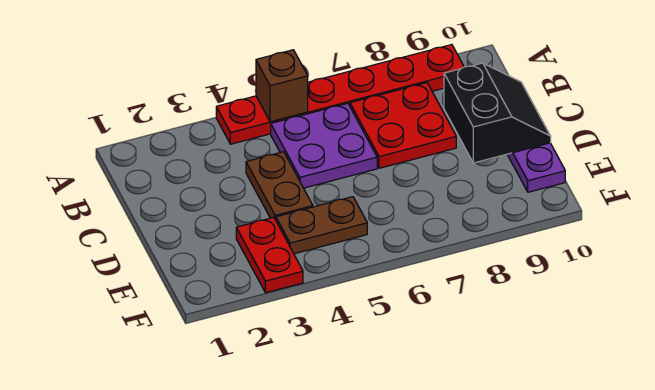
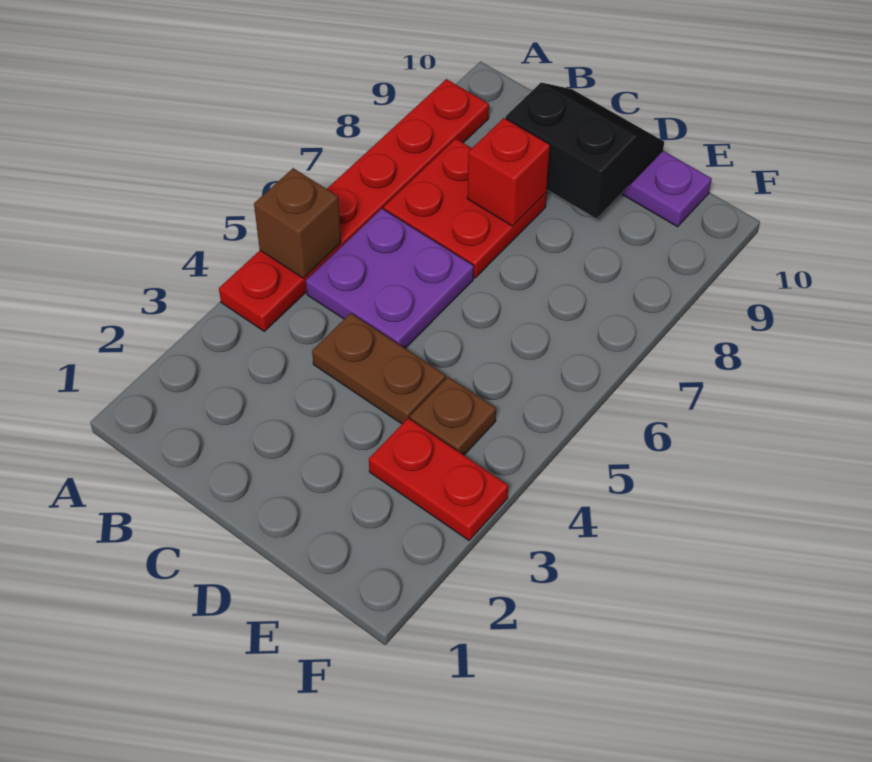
none -> red 1x1 brick [467,118,550,226]
brown 1x2 plate [276,197,367,254] -> brown 1x1 plate [410,377,496,455]

